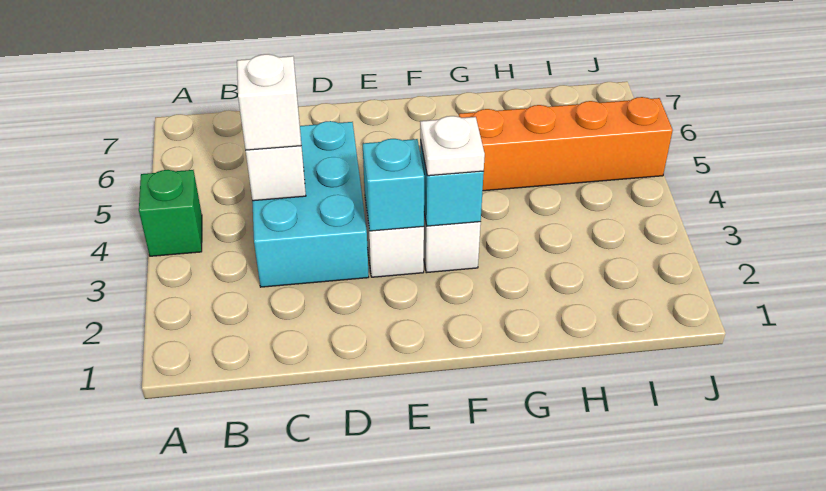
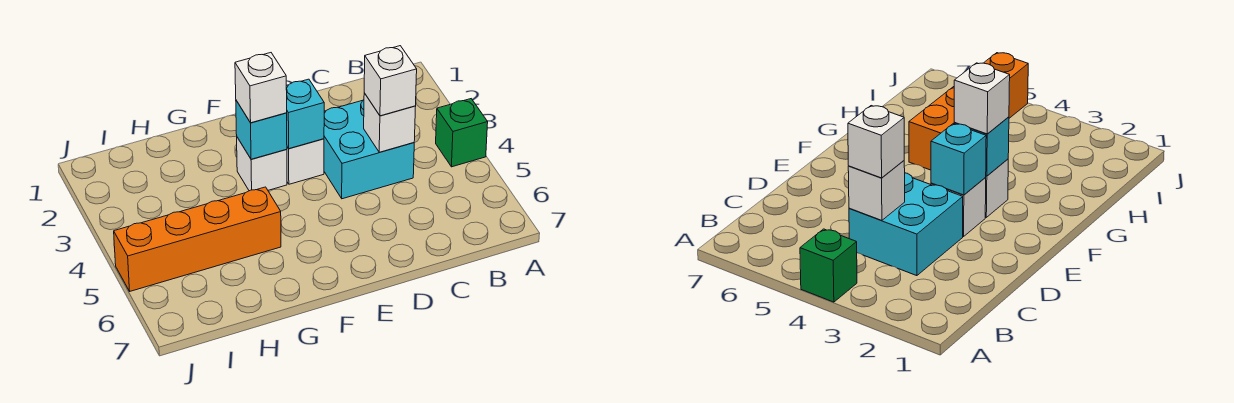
cyan 2x3 brick [252,121,369,287] -> cyan 2x2 brick [324,100,414,199]
white 1x1 plate [420,116,485,176] -> white 1x1 brick [235,53,287,123]

